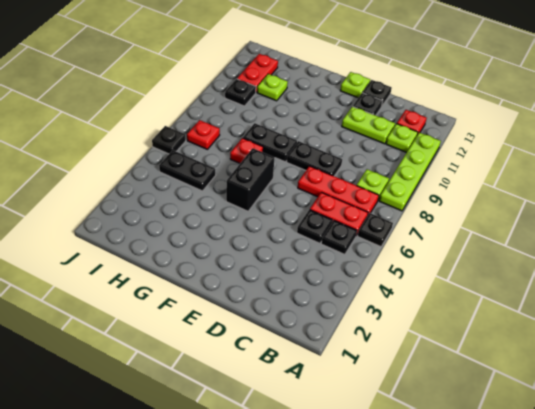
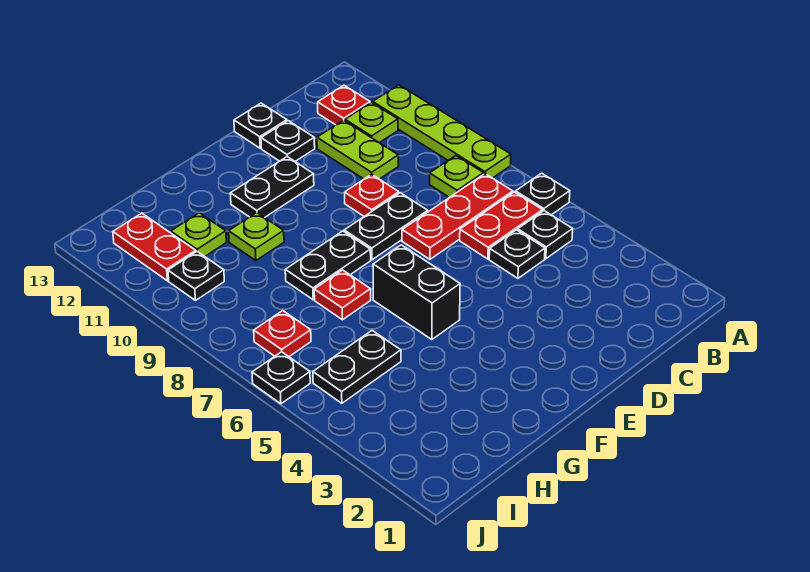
lime 1x2 plate [342,107,395,144] -> lime 1x2 plate turned to [317,120,398,179]
none -> red 1x1 plate [345,174,399,216]
none -> black 1x2 plate [230,157,314,218]
lime 1x1 plate [340,72,370,98] -> lime 1x1 plate moved to [229,213,284,261]

